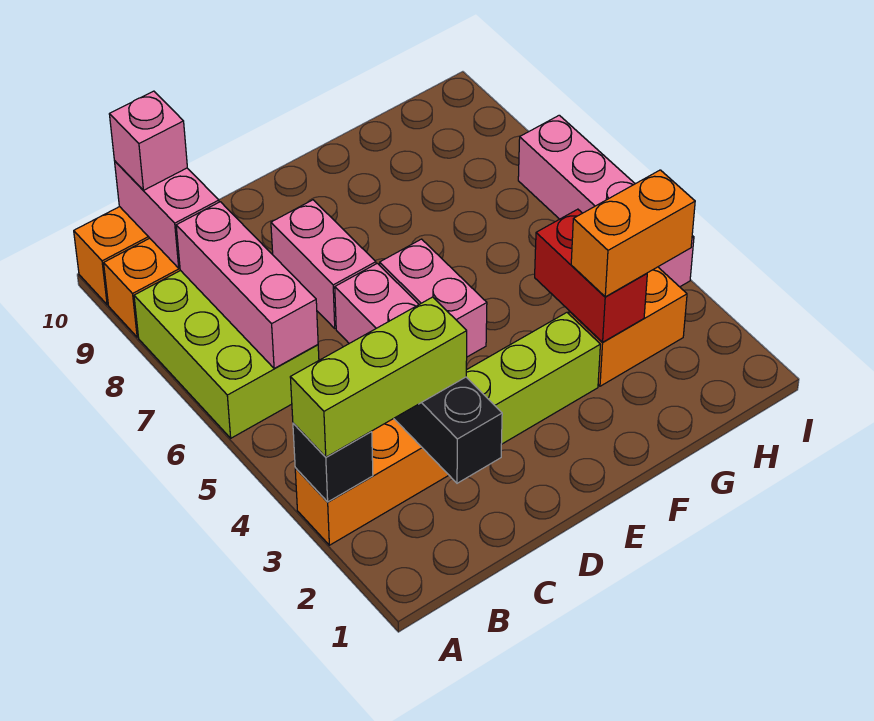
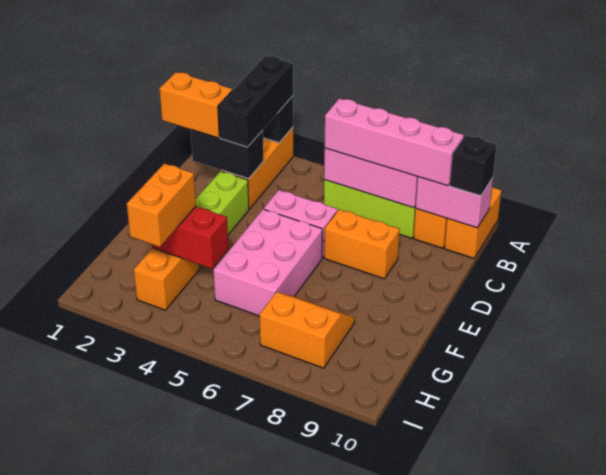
lime 1x3 brick [290,297,467,457] -> black 1x3 brick [218,56,293,147]
pink 1x1 brick [109,91,187,190] -> black 1x1 brick [450,135,497,196]
none -> orange 1x2 brick [160,72,232,138]
pink 1x2 brick [271,200,376,328] -> orange 1x2 brick [324,209,400,279]
pink 1x2 brick [380,239,487,357] -> pink 2x3 brick [213,209,322,316]
none -> orange 2x2 slope [260,292,355,368]
pink 1x4 brick [518,115,694,287] -> pink 1x4 brick moved to [325,98,464,186]

